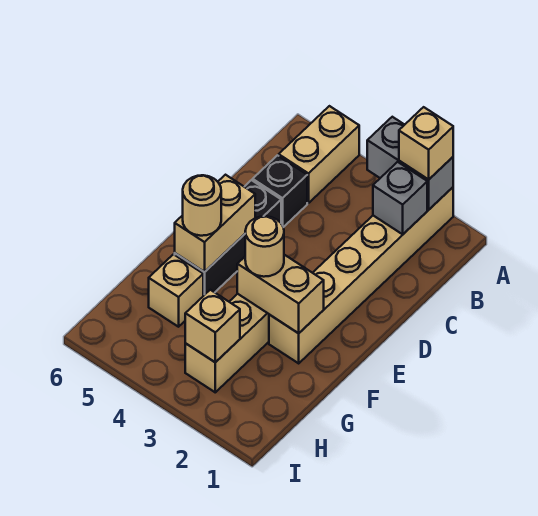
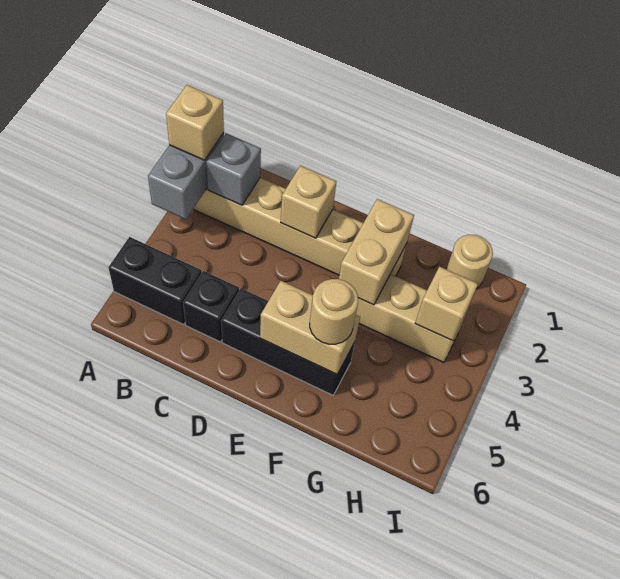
tan 1x2 brick [279,106,359,203] -> black 1x2 brick [108,237,202,325]
tan 1x1 round brick [245,216,284,277] -> tan 1x1 round brick moved to [447,235,493,289]
tan 1x1 brick [149,254,203,327] -> tan 1x1 brick moved to [281,166,336,238]

